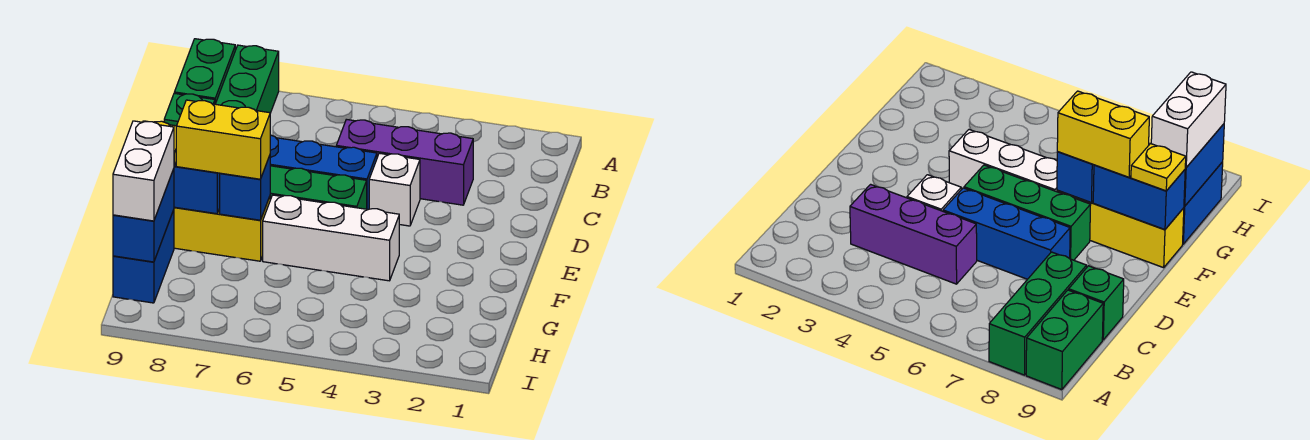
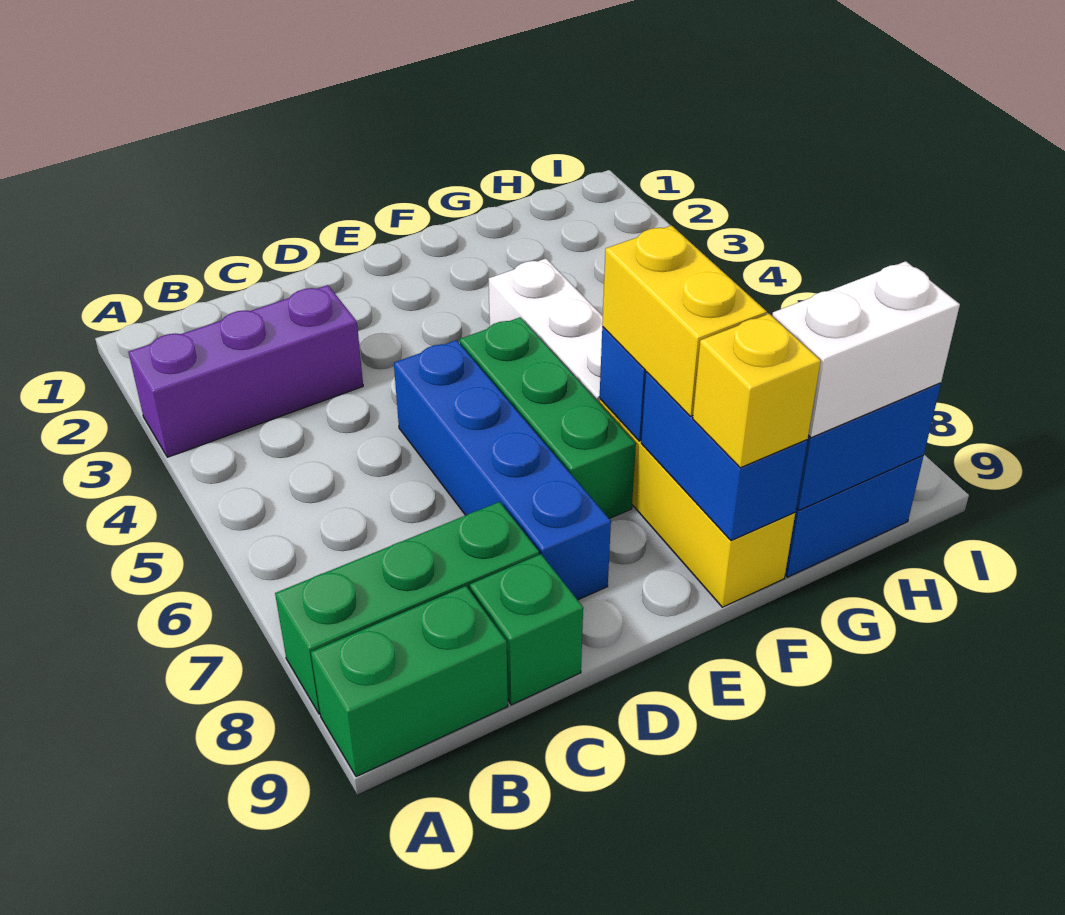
purple 1x3 brick [336,119,473,205] -> purple 1x3 brick turned to [129,285,363,457]
white 1x1 brick [369,153,420,226] -> none
blue 1x3 brick [270,135,377,210] -> blue 1x4 brick [394,340,611,600]
yellow 1x1 plate [1131,143,1186,191] -> yellow 1x1 brick [693,314,821,468]

